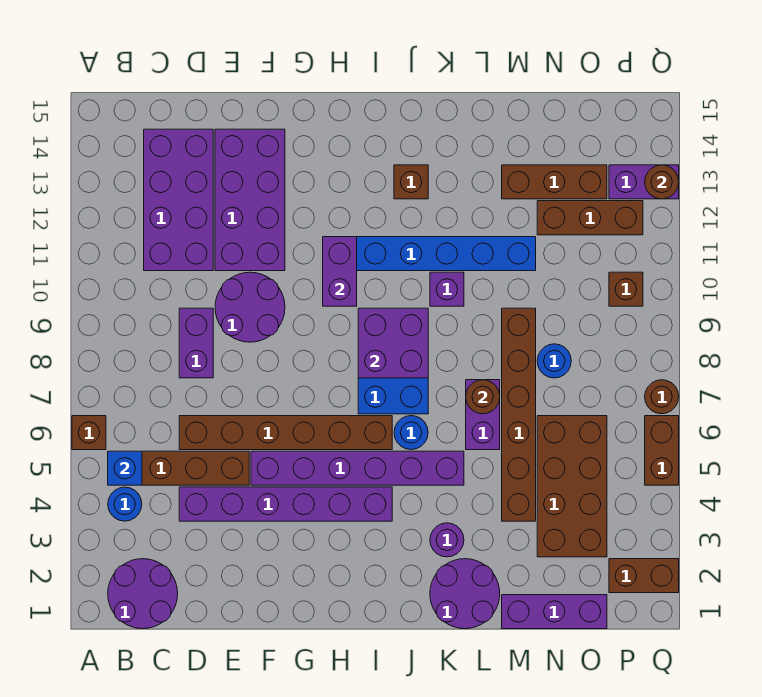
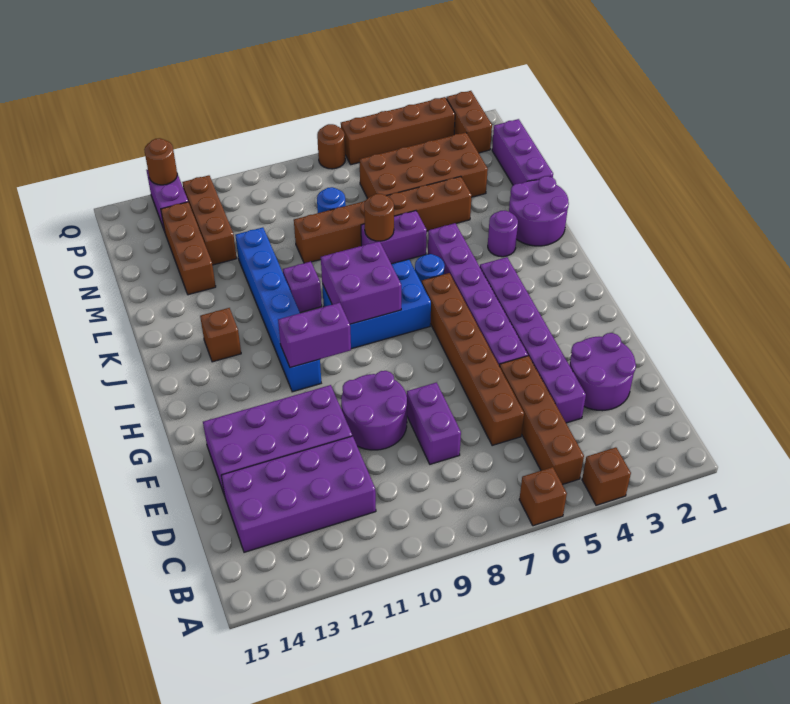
purple 2x2 round brick [108,559,178,629] -> purple 2x2 round brick moved to [570,333,636,411]
blue 1x1 round brick [108,487,142,521] -> none
blue 1x1 brick [108,451,142,485] -> none
purple 1x2 brick [179,308,213,378] -> purple 1x2 brick turned to [407,382,461,464]
brown 1x1 brick [609,272,643,306] -> brown 1x1 brick moved to [582,447,631,505]
brown 1x2 brick [645,416,679,485] -> brown 1x4 brick [341,97,455,165]

